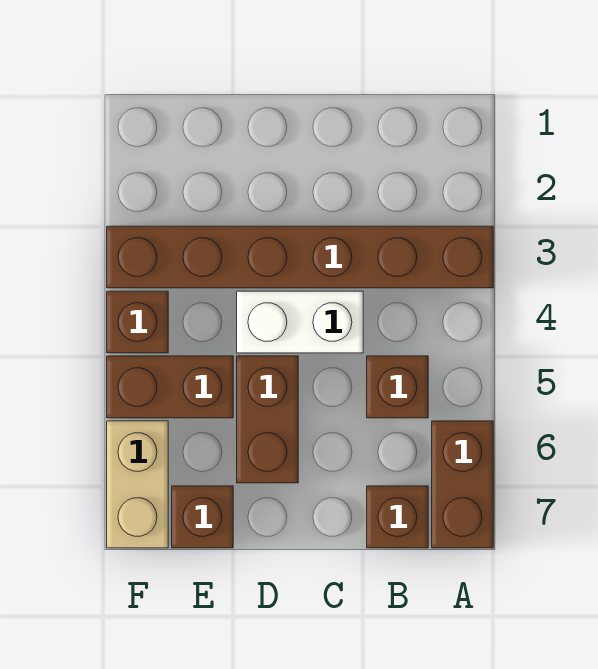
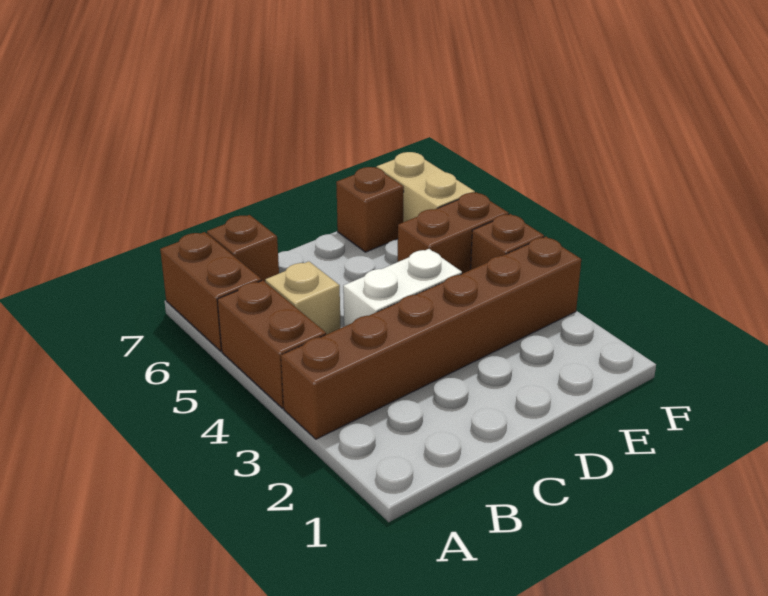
brown 1x1 brick [367,356,428,418] -> tan 1x1 brick [265,261,341,334]
brown 1x2 brick [237,356,298,483] -> brown 1x2 brick moved to [217,280,326,408]

